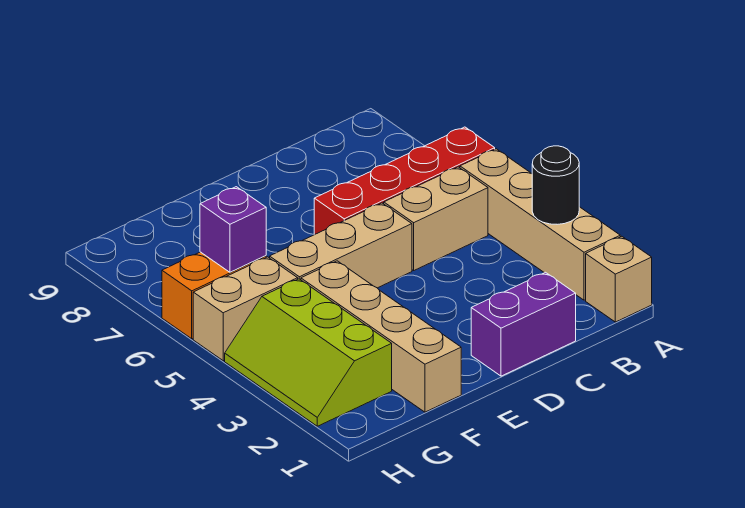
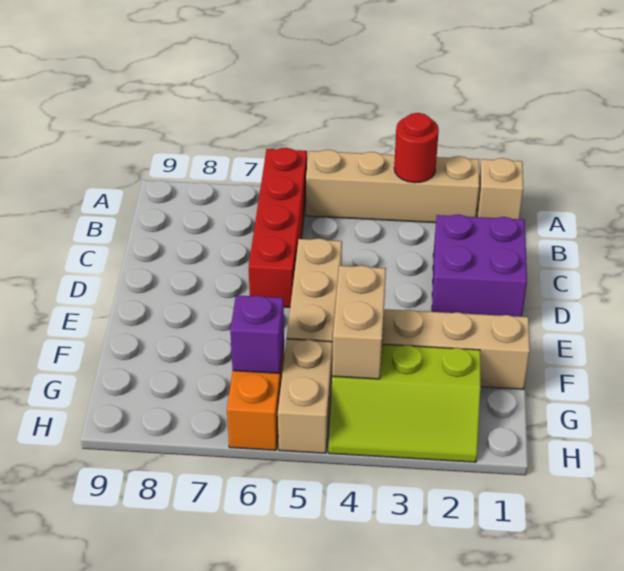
black 1x1 round brick [532,146,579,224] -> red 1x1 round brick [394,113,439,183]
tan 1x2 brick [384,167,488,270] -> tan 1x2 brick moved to [332,265,386,379]
purple 1x2 brick [471,272,576,376] -> purple 2x2 brick [432,214,527,317]

